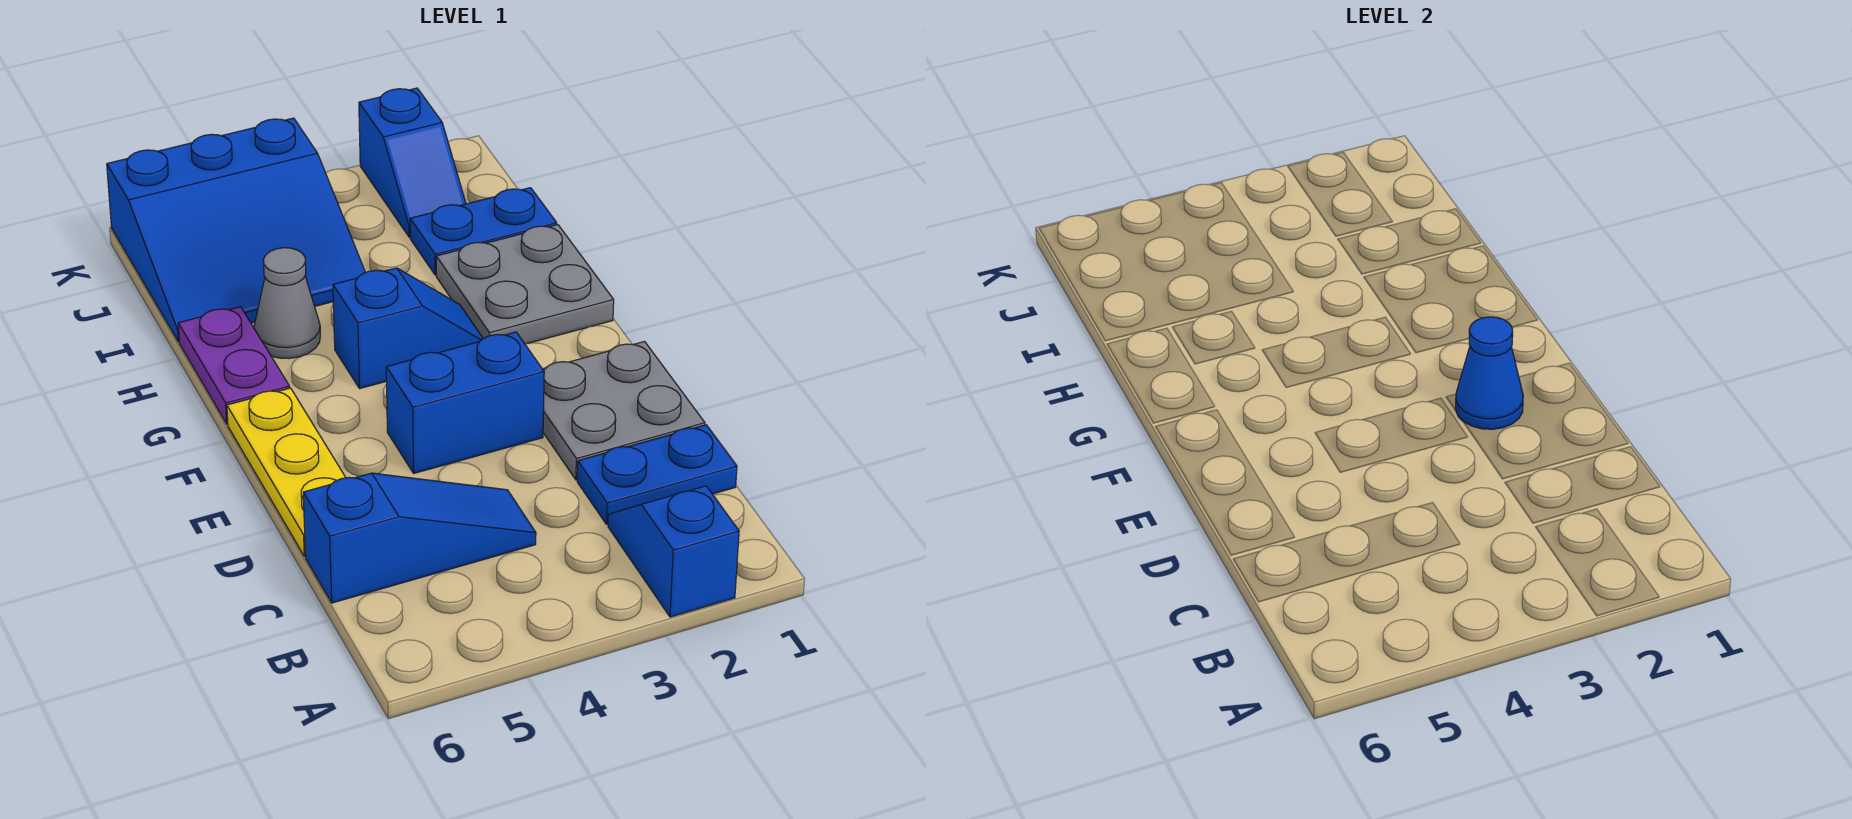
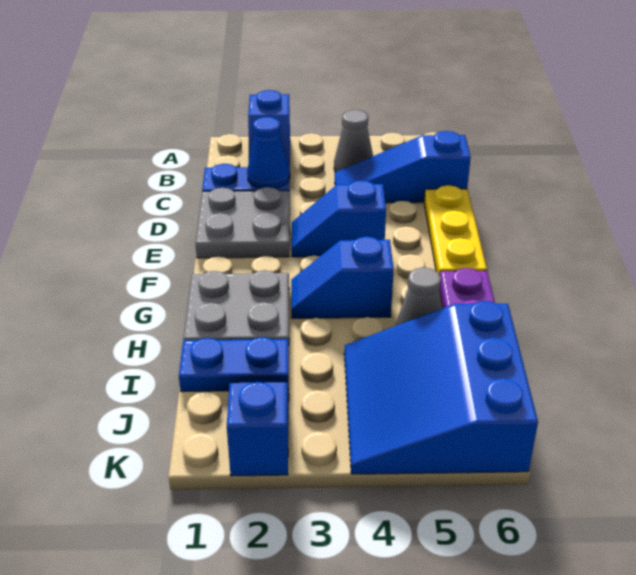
none -> grey 1x1 cone [334,110,373,172]
blue 1x1 cone [1456,317,1523,429] -> blue 1x1 cone moved to [247,117,289,188]
blue 1x2 brick [386,332,544,473] -> blue 1x2 slope [291,180,386,257]
blue 3x3 slope [107,118,365,342] -> blue 3x3 slope turned to [344,301,538,474]

